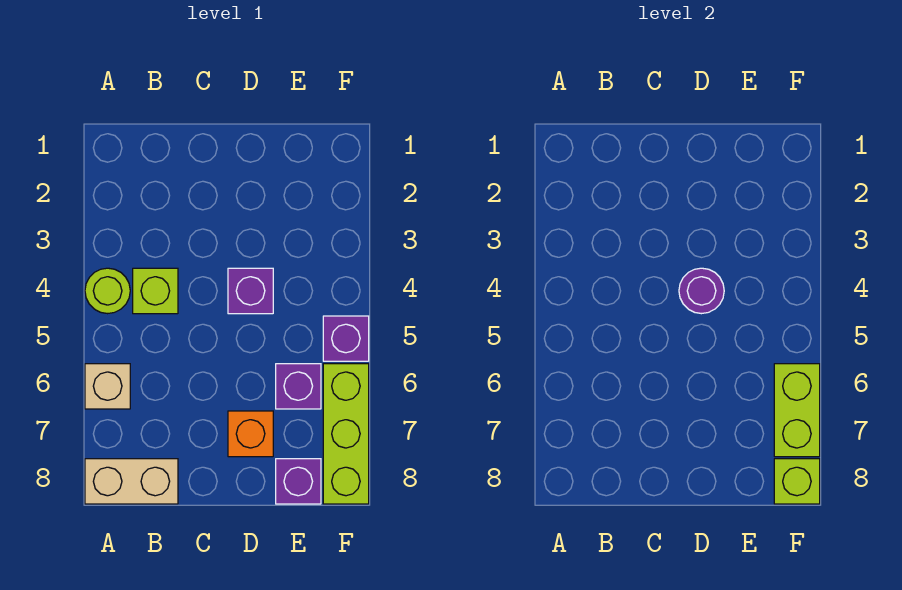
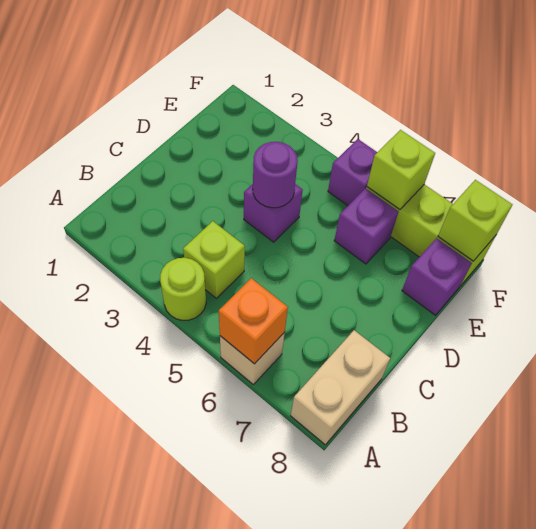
orange 1x1 brick [228,411,273,457] -> orange 1x1 brick moved to [219,278,288,364]
lime 1x2 brick [774,364,820,457] -> lime 1x1 brick [367,130,435,210]

